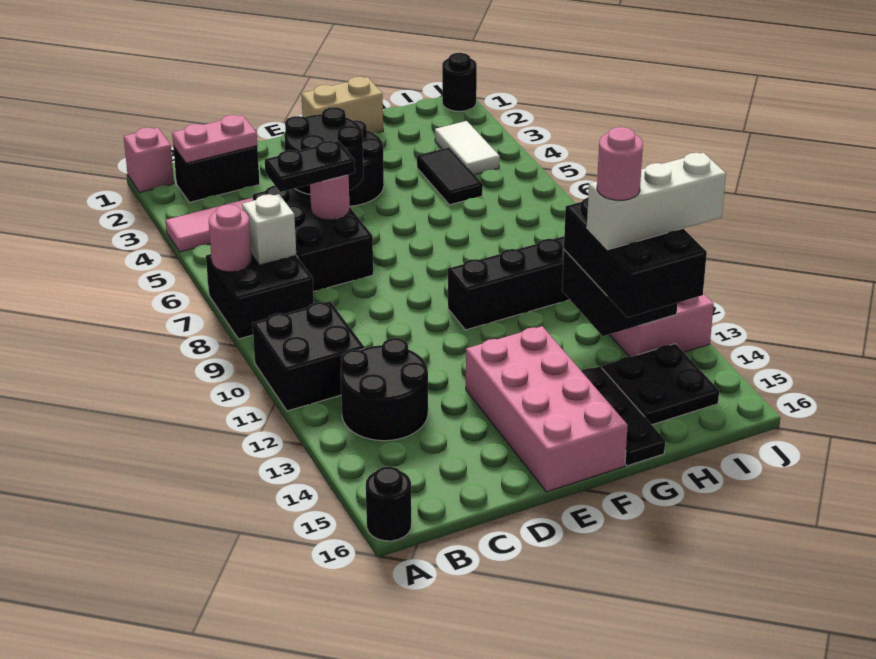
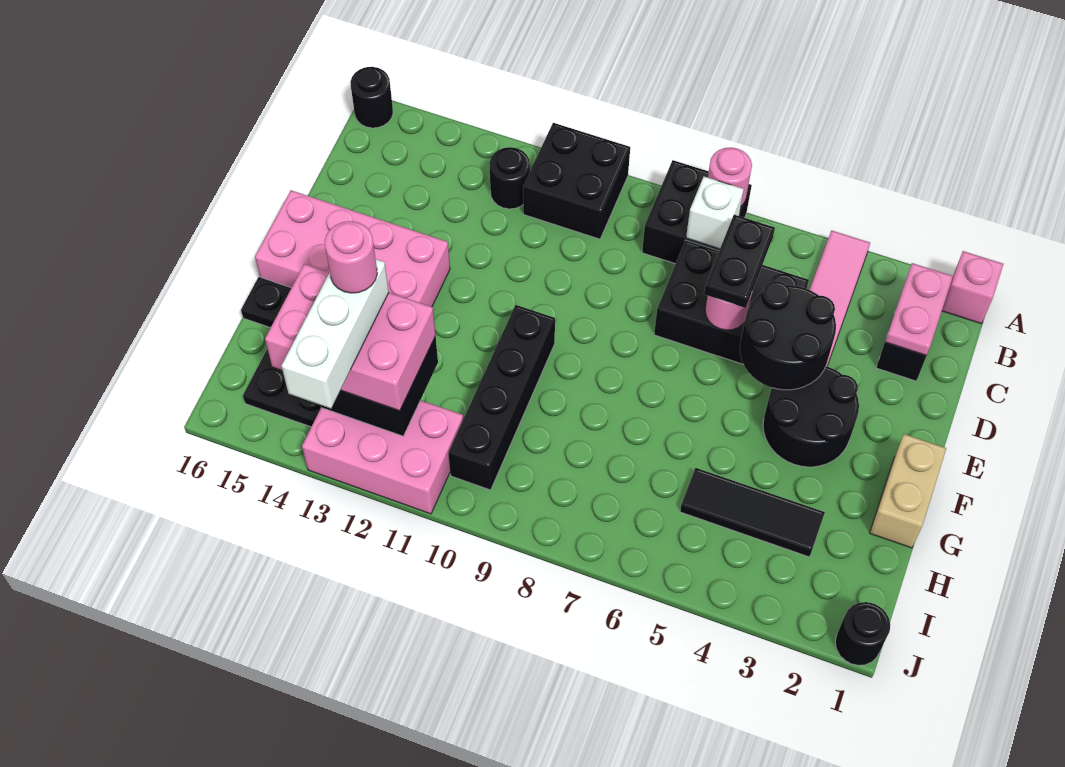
black 2x2 round brick [341,338,428,441] -> black 1x1 round brick [489,147,530,209]
black 1x2 tile [417,147,483,205] -> black 1x3 tile [680,468,825,557]
black 2x3 brick [564,198,707,317] -> pink 2x3 brick [265,264,436,411]
white 1x2 tile [435,121,500,175] -> none

